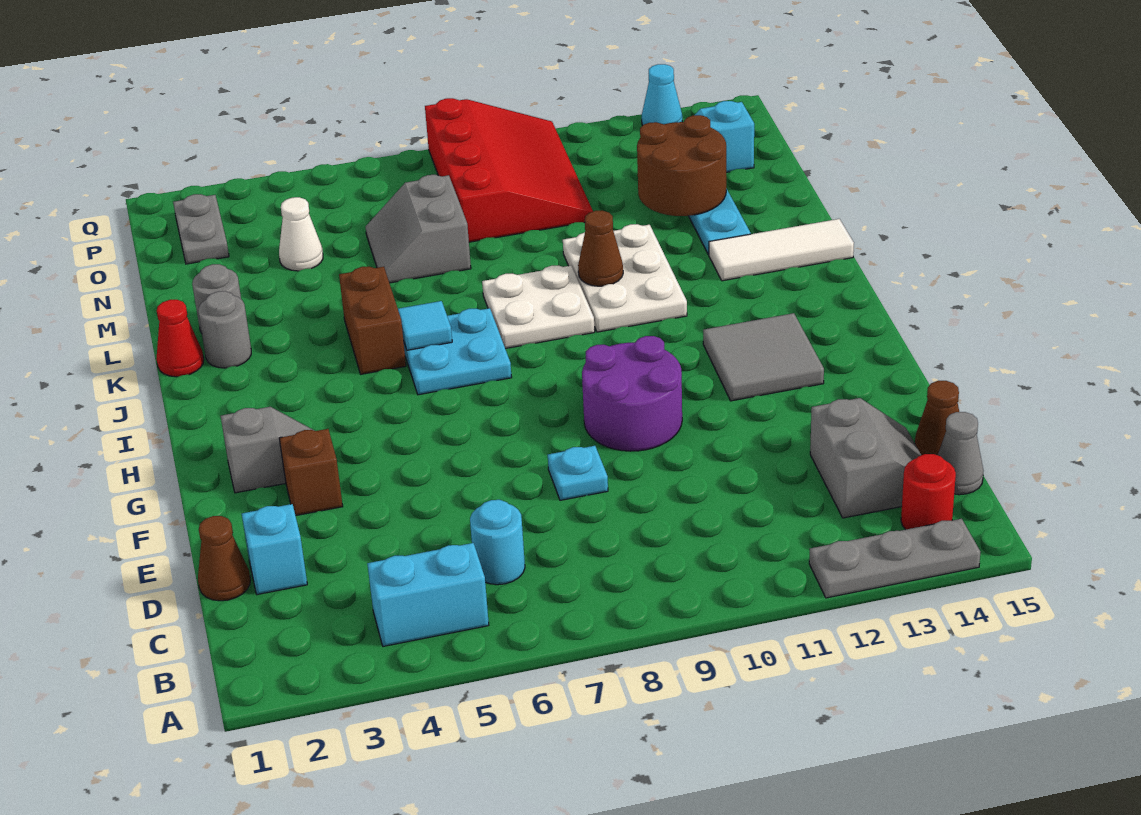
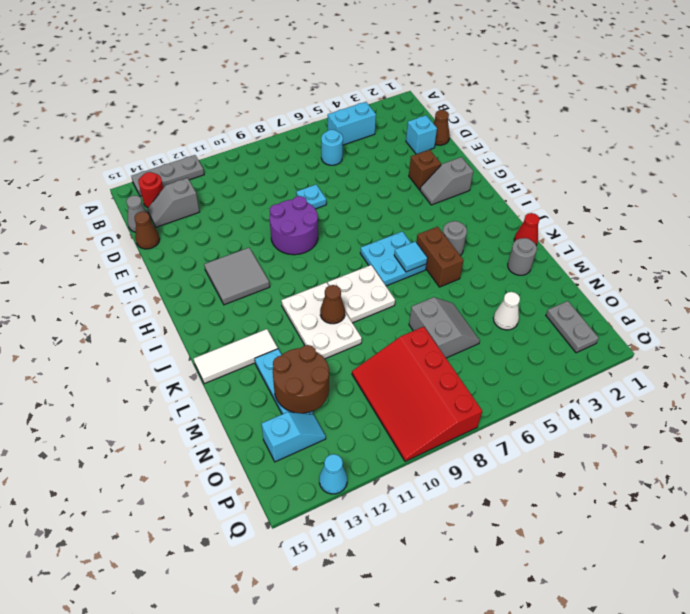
grey 2x2 slope [810,398,921,518] -> grey 1x2 slope [147,178,199,227]
grey 1x1 round brick [198,291,251,368] -> grey 1x1 round brick moved to [443,221,467,256]

